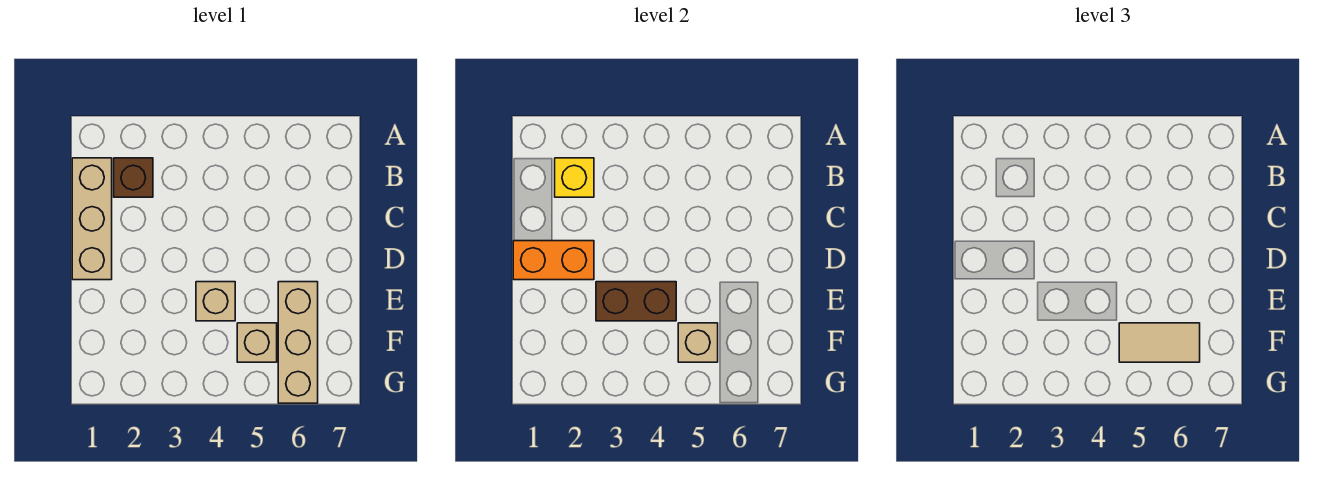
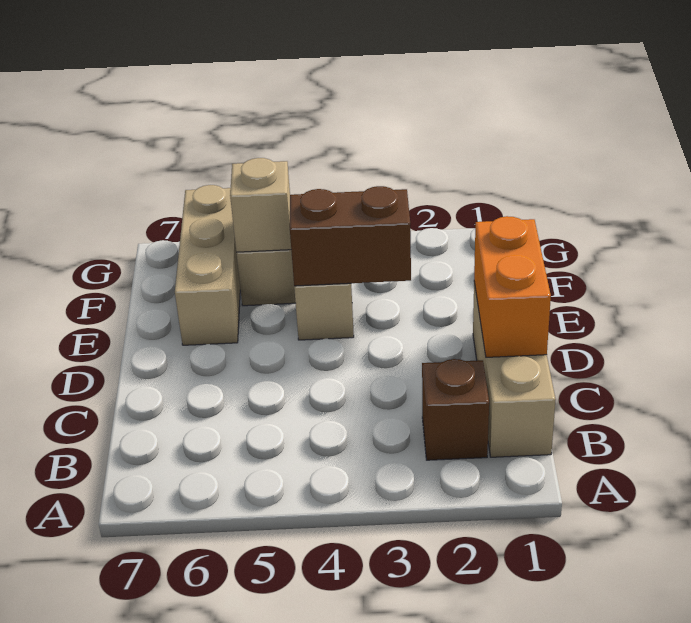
yellow 1x1 brick [555,158,594,197] -> none
orange 1x2 brick [513,241,594,280] -> orange 1x2 brick turned to [474,216,551,357]
tan 1x2 tile [1119,323,1200,362] -> none

